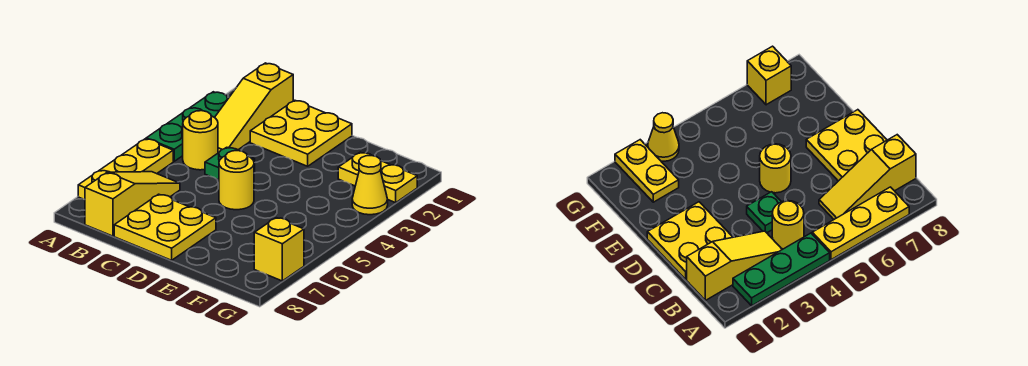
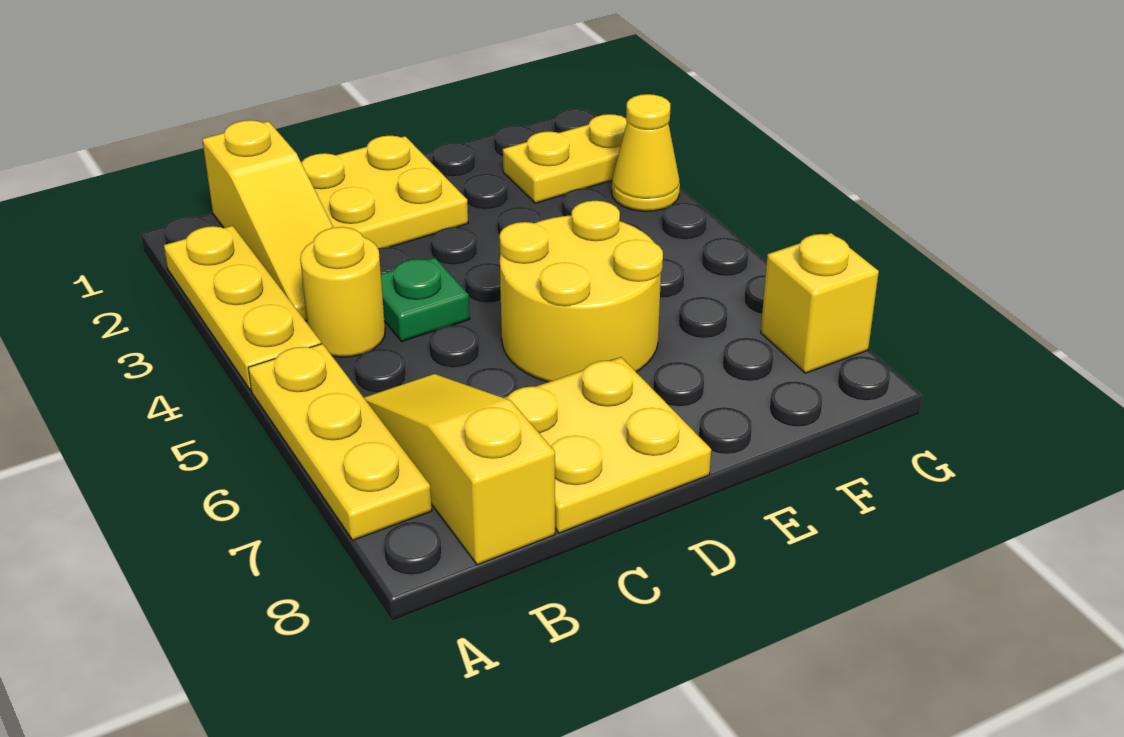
green 1x3 plate [146,92,228,161] -> yellow 1x3 plate [164,226,321,391]
yellow 1x1 round brick [219,151,254,210] -> yellow 2x2 round brick [500,201,663,382]

